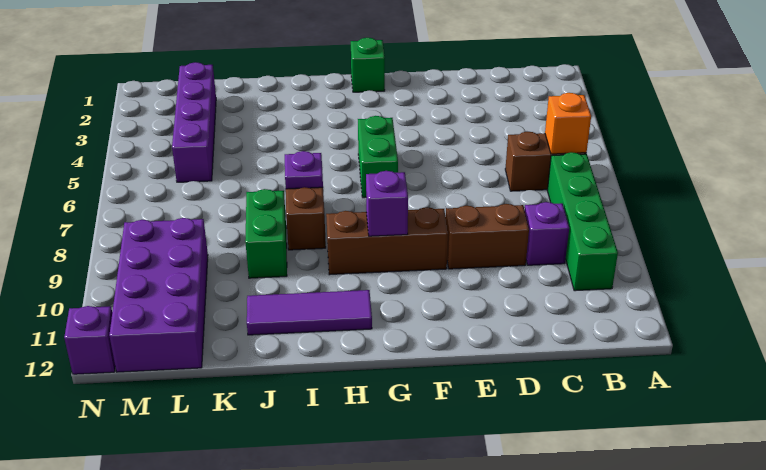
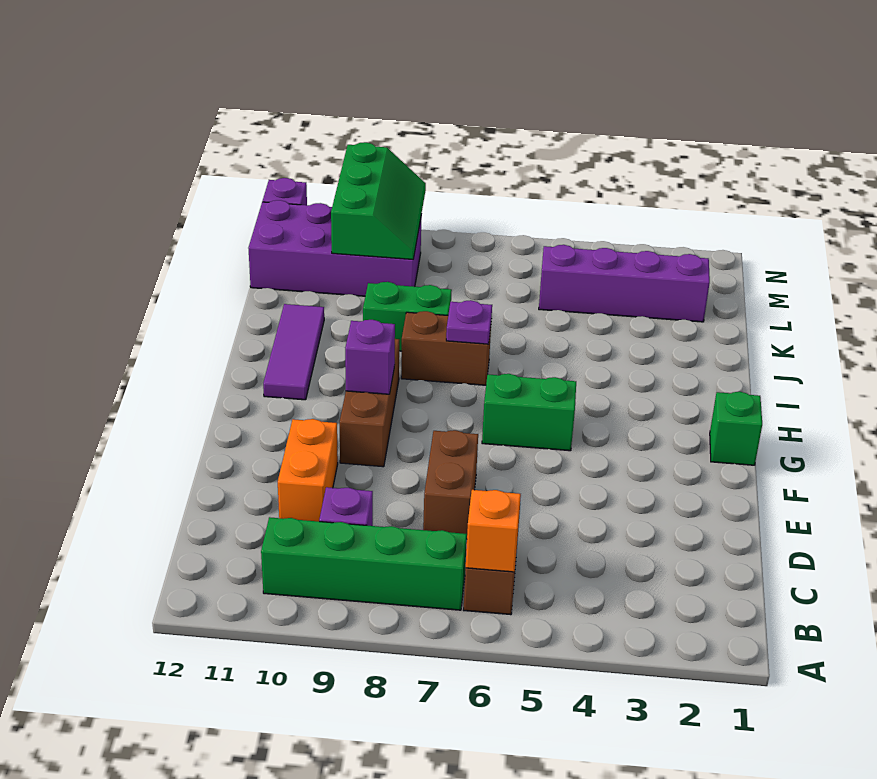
brown 1x2 brick [446,204,529,269] -> brown 1x2 brick moved to [423,430,478,534]
none -> orange 1x2 brick [278,419,338,521]
none -> green 2x3 slope [331,142,426,259]

